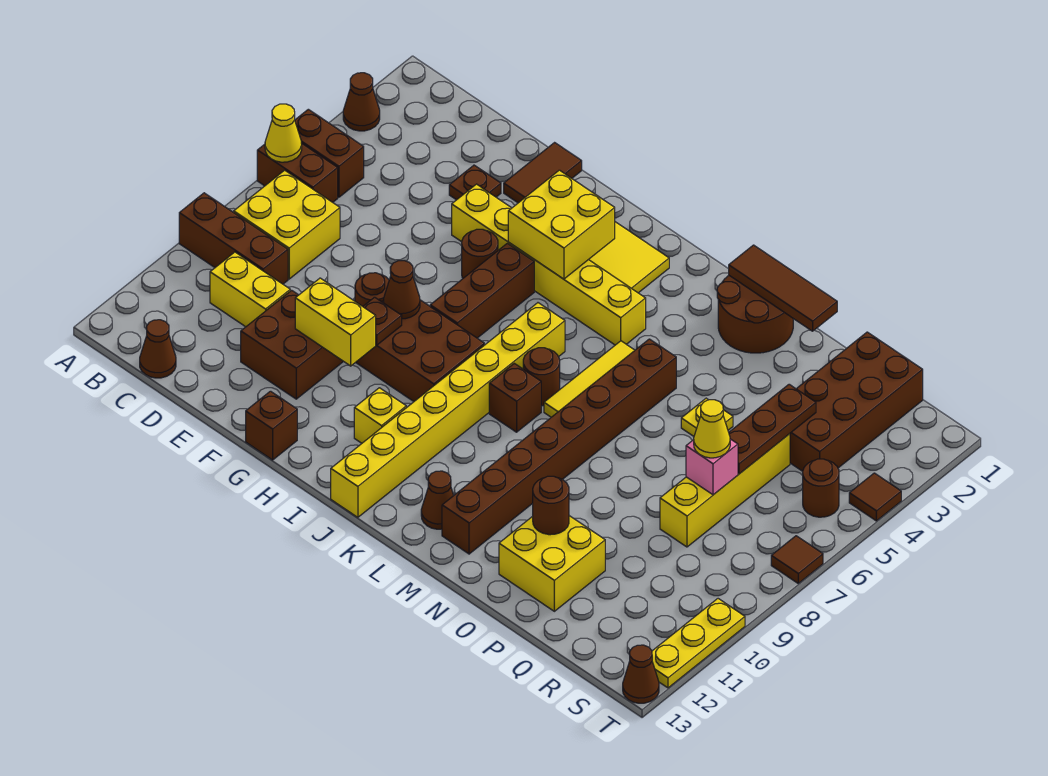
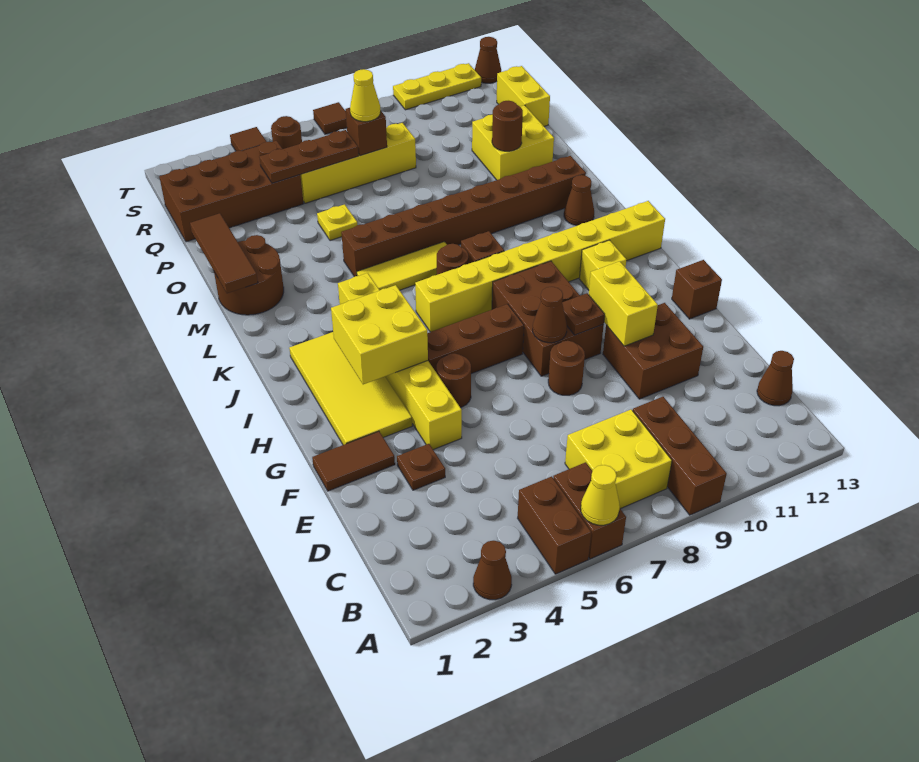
yellow 1x2 brick [210,252,290,327] -> yellow 1x2 brick moved to [497,66,550,126]
pink 1x1 brick [686,439,738,495] -> brown 1x1 brick [346,108,387,156]

